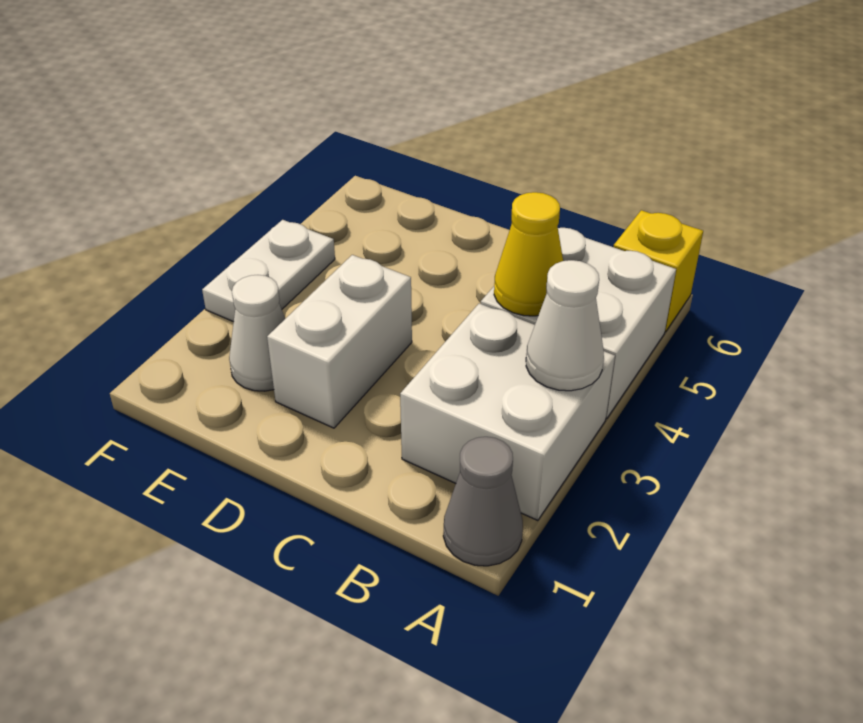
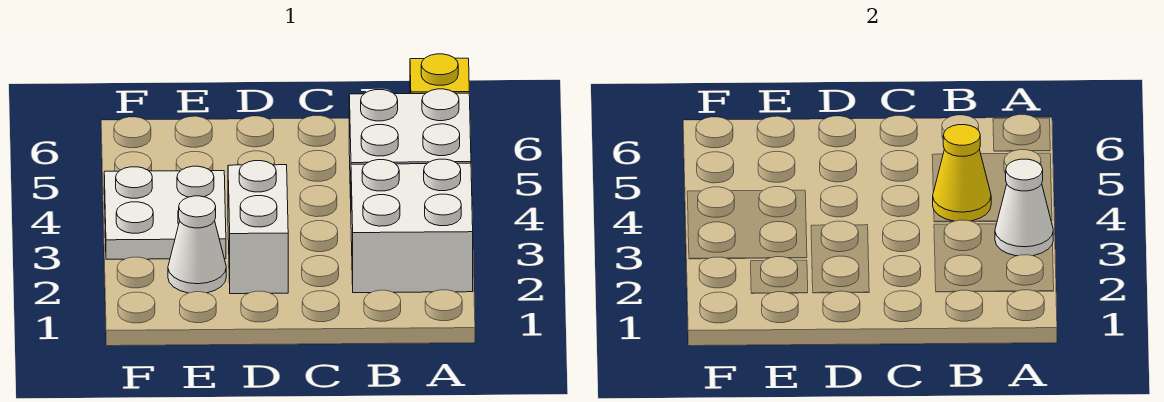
grey 1x1 cone [443,437,523,566] -> none
white 1x2 plate [202,220,335,322] -> white 2x2 plate [104,166,226,259]

